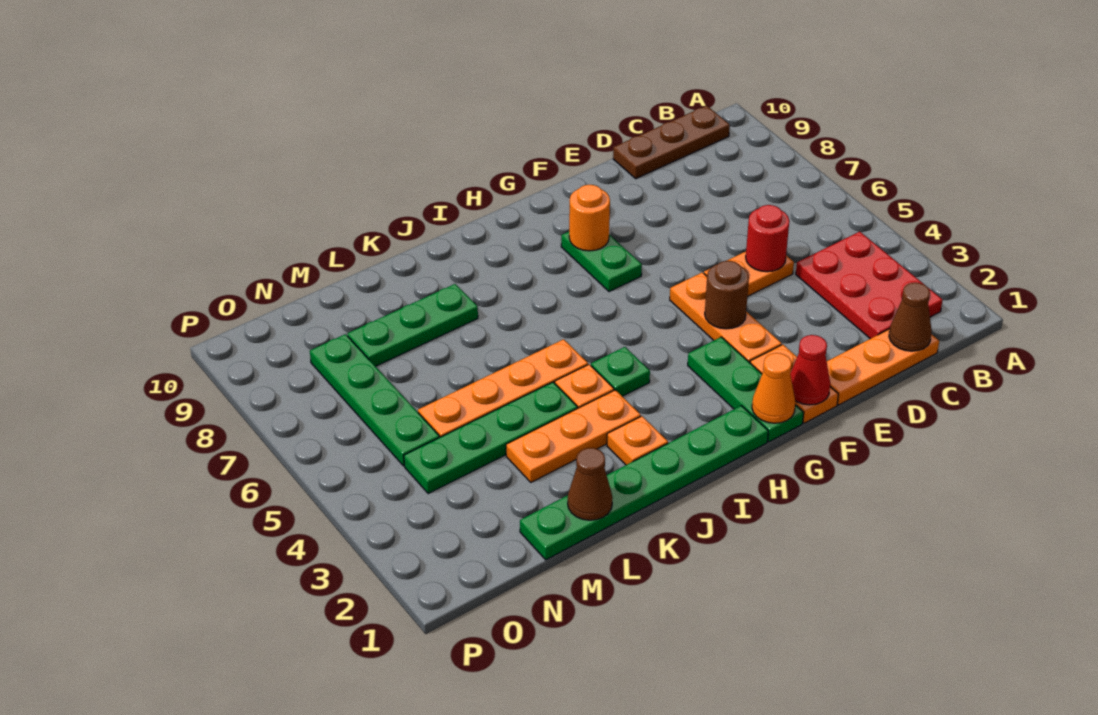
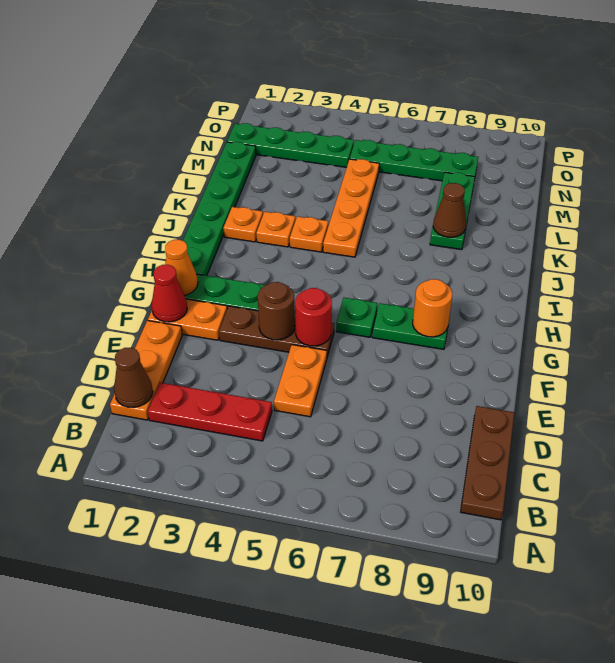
red 2x3 plate [796,232,942,339] -> red 1x3 plate [148,383,272,441]
red 1x1 round brick [746,205,789,272] -> red 1x1 round brick moved to [295,288,332,346]
orange 1x3 plate [670,272,782,363] -> brown 1x3 plate [219,306,334,357]
green 1x1 plate [591,347,650,396] -> green 1x1 plate moved to [336,298,377,337]
orange 1x3 plate [506,390,641,482] -> orange 1x1 plate [256,212,295,247]
green 1x4 plate [404,382,578,493] -> green 1x4 plate turned to [227,123,354,167]
brown 1x1 cone [568,448,613,520] -> brown 1x1 cone moved to [433,183,466,237]

